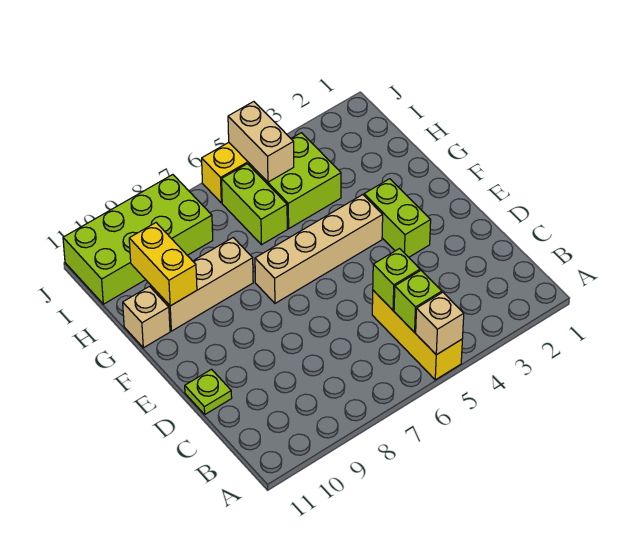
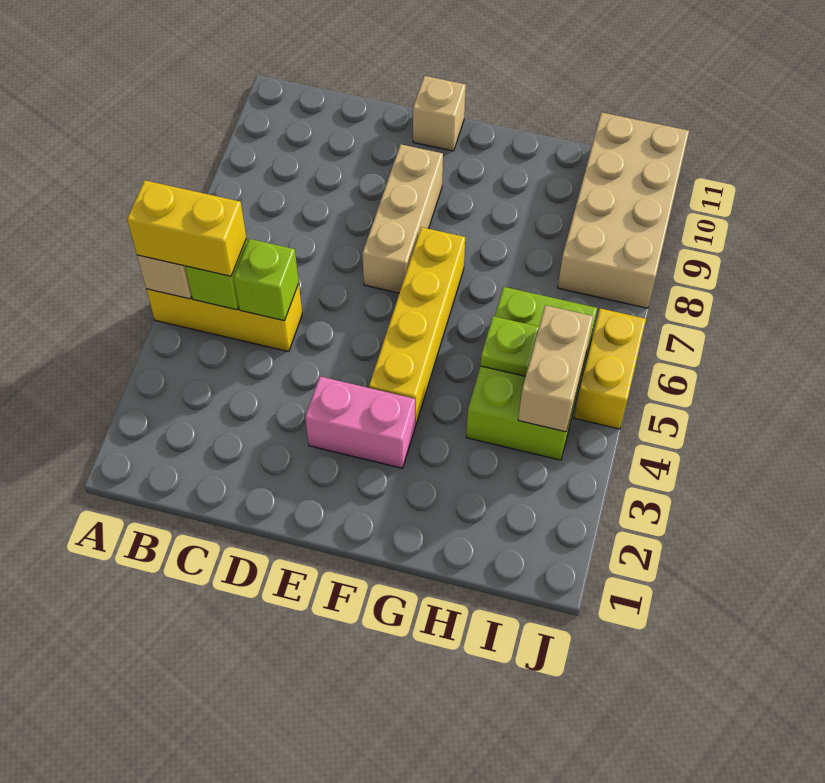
lime 1x1 plate [185,369,232,414] -> lime 1x1 plate moved to [480,316,539,376]
lime 1x2 brick [364,179,431,257] -> pink 1x2 brick [305,376,416,468]
tan 1x4 brick [255,195,383,303] -> yellow 1x4 brick [369,227,465,425]
tan 1x3 brick [151,238,253,331] -> tan 1x3 brick moved to [362,144,443,293]
yellow 1x2 brick [129,223,197,306] -> yellow 1x2 brick moved to [127,180,246,276]
tan 1x1 brick [123,286,170,348] -> tan 1x1 brick moved to [413,76,466,151]
tan 1x2 brick [228,102,294,182] -> tan 1x2 brick turned to [518,305,593,432]
lime 2x4 brick [63,175,213,304] -> tan 2x4 brick [558,112,689,308]

